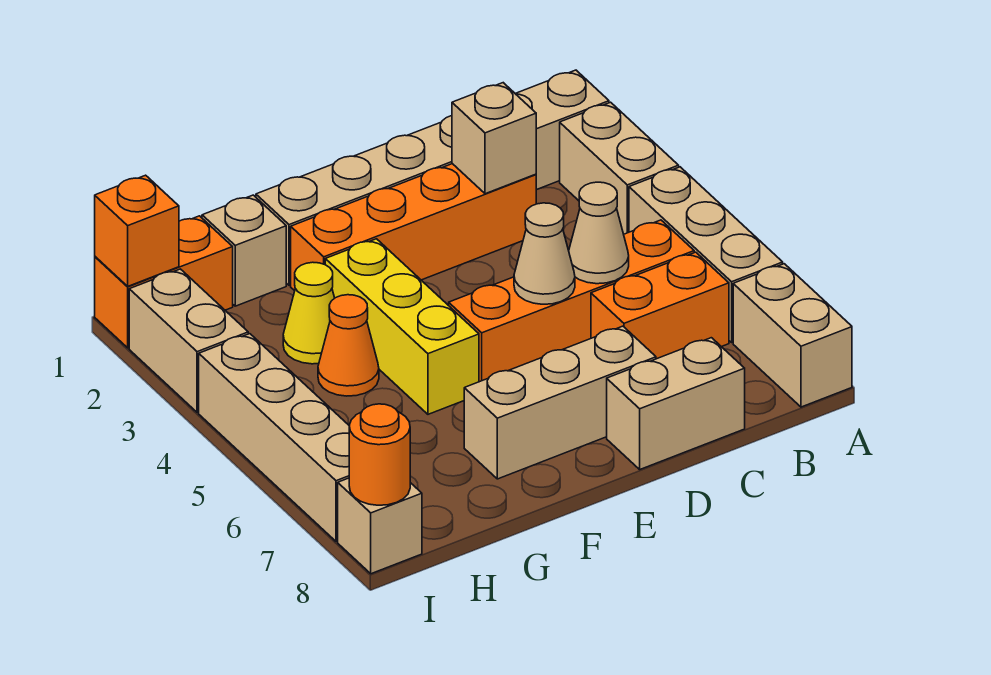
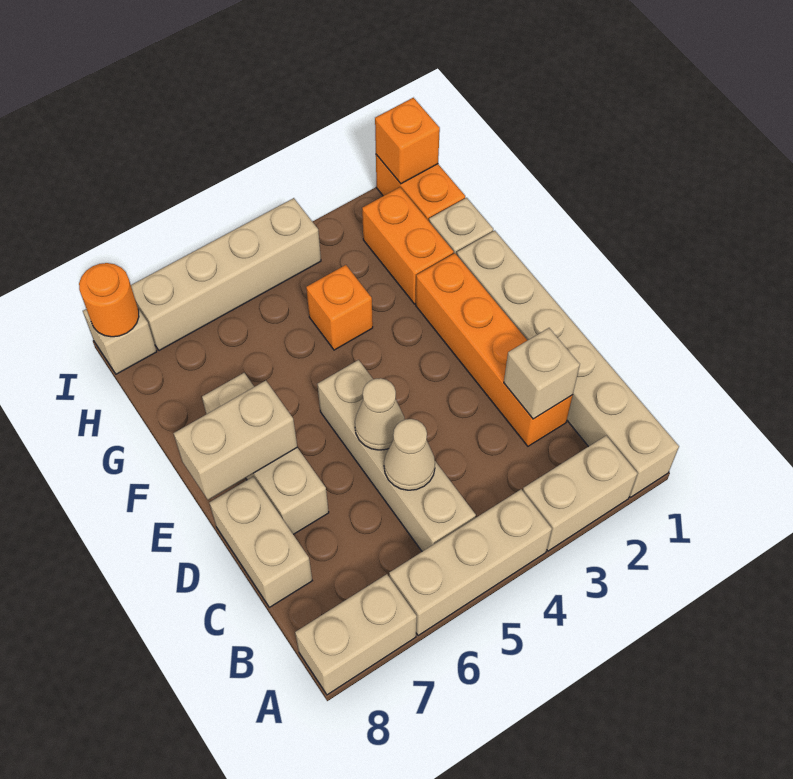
orange 1x4 brick [449,220,694,382] -> tan 1x4 brick [317,360,476,551]
orange 1x2 brick [591,252,729,359] -> orange 1x2 brick moved to [362,187,454,304]
yellow 1x3 brick [325,239,479,414] -> none
yellow 1x1 cone [283,262,334,364] -> none
orange 1x1 cone [318,295,379,396] -> orange 1x1 brick [306,265,373,350]
tan 1x2 brick [129,269,248,412] -> tan 1x2 brick moved to [173,381,297,500]

